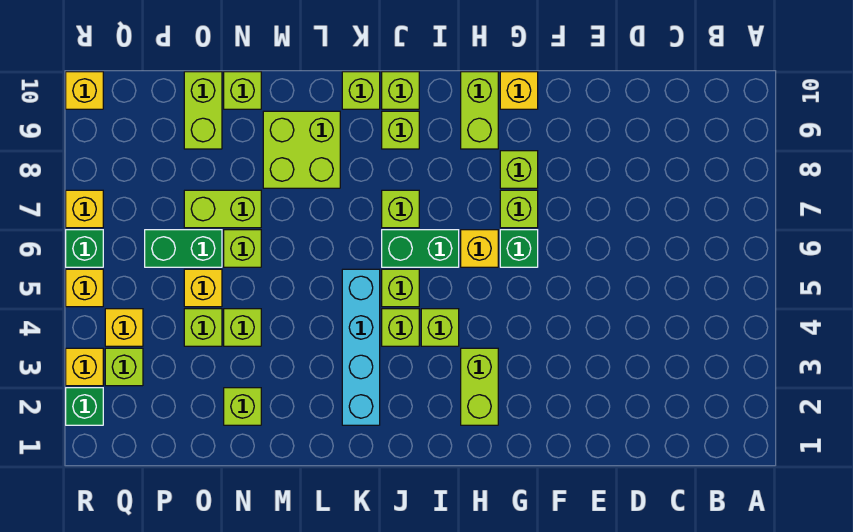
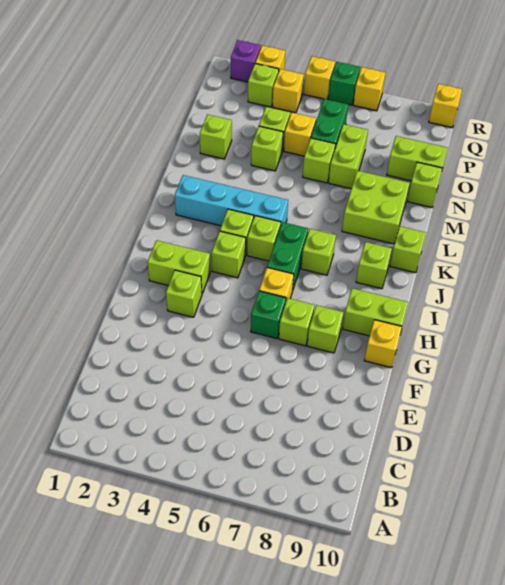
lime 1x1 brick [382,72,419,109] -> lime 1x1 brick moved to [166,270,202,317]
green 1x1 brick [66,388,103,425] -> purple 1x1 brick [231,40,261,82]

